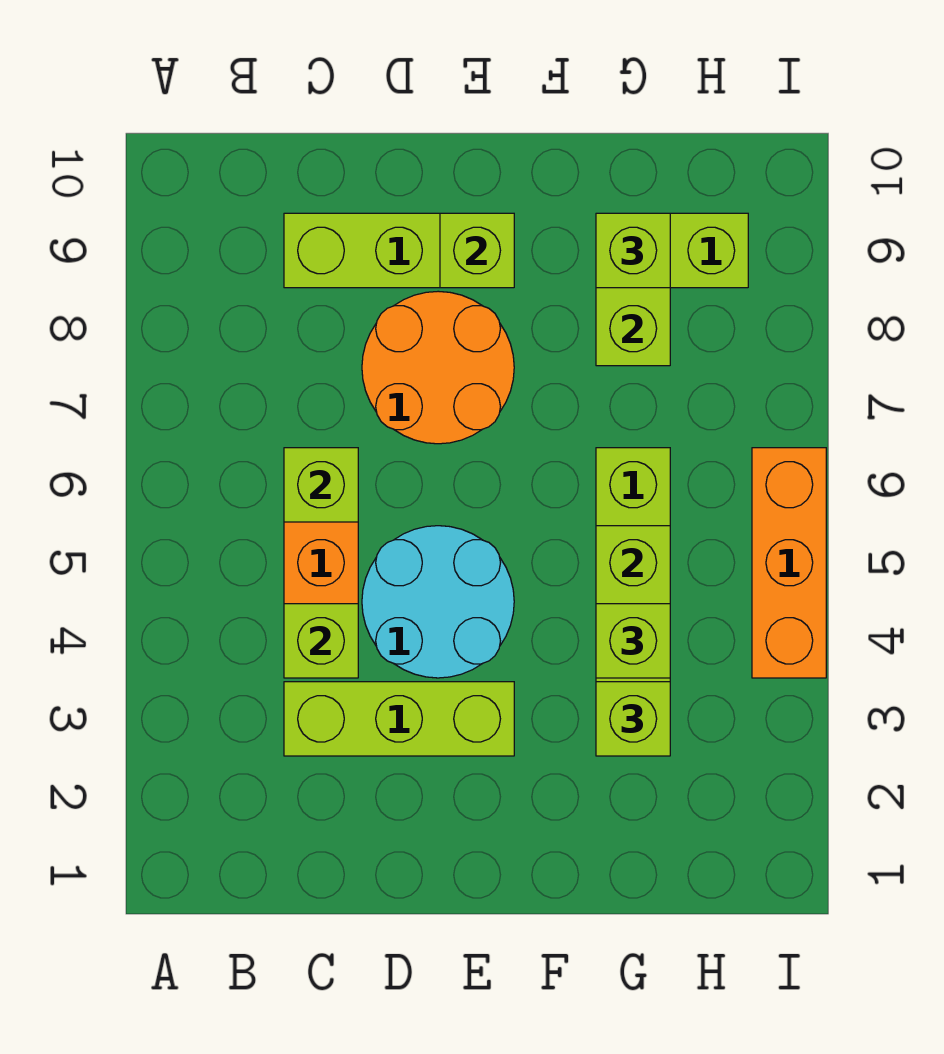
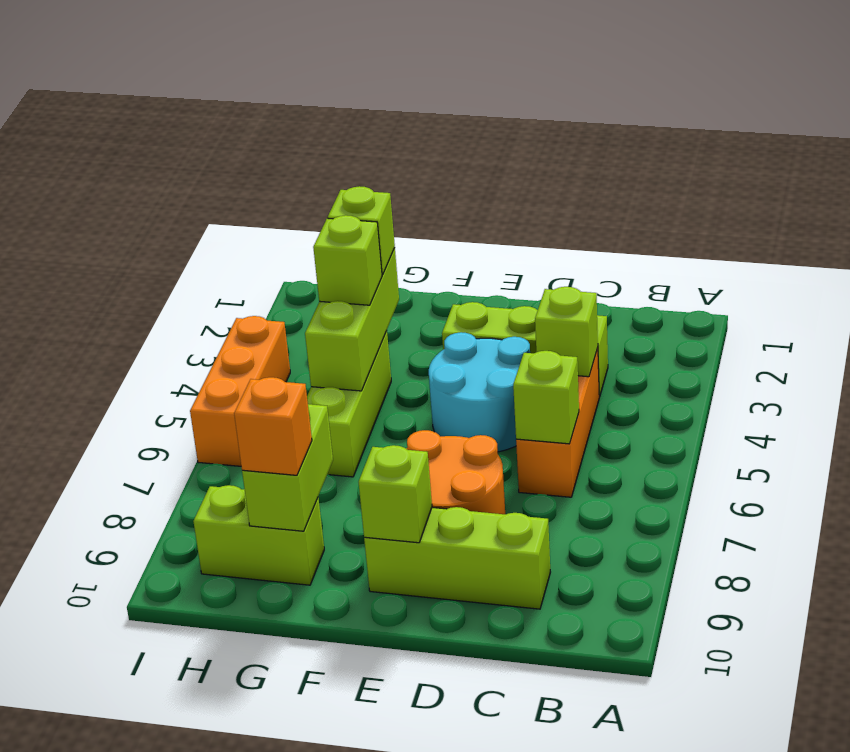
lime 1x1 brick [596,213,670,288] -> orange 1x1 brick [234,377,312,475]

